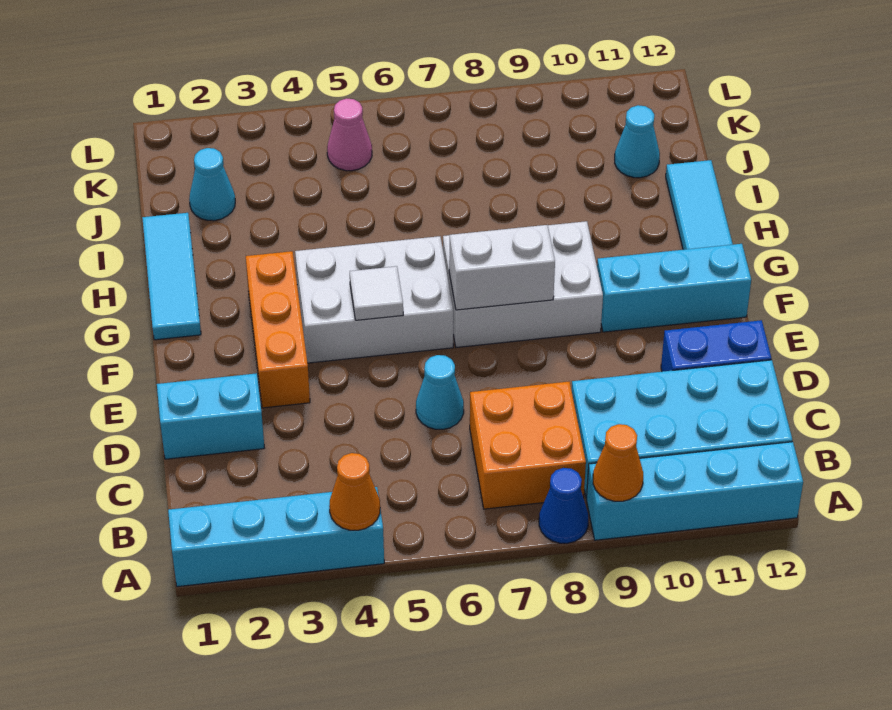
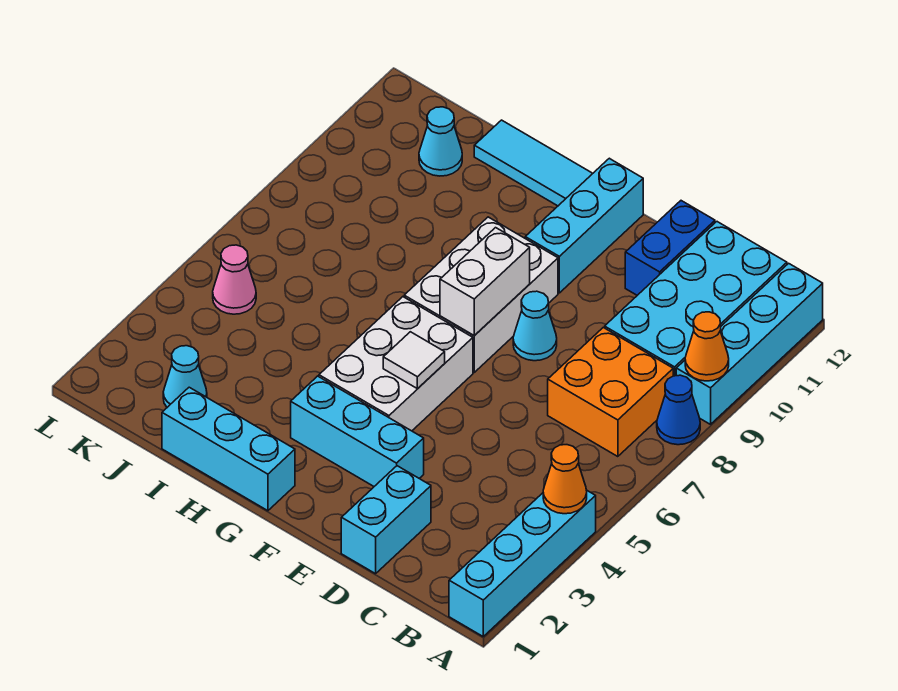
cyan 1x1 cone [416,355,464,429] -> cyan 1x1 cone moved to [513,291,557,361]
orange 1x3 brick [246,251,310,408] -> cyan 1x3 brick [291,376,424,486]
cyan 1x3 tile [142,213,201,340] -> cyan 1x3 brick [162,387,295,511]

